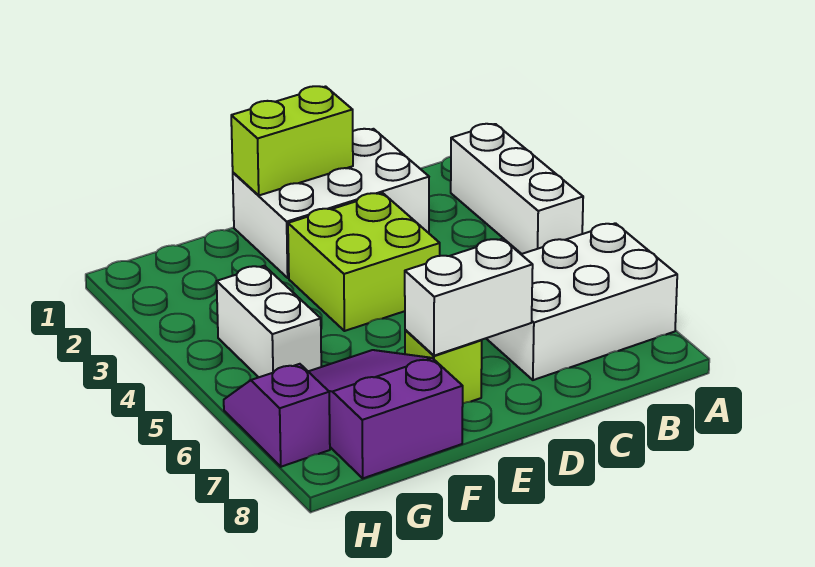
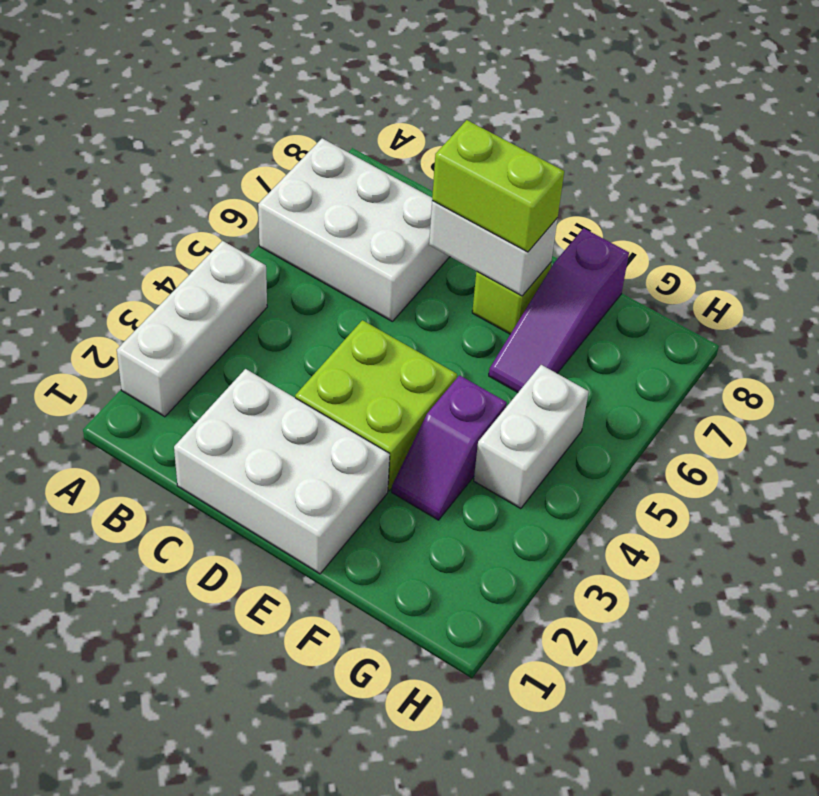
lime 1x2 brick [231,86,353,195] -> lime 1x2 brick moved to [432,120,564,252]
purple 2x3 slope [308,350,463,478] -> purple 1x3 slope [489,228,629,392]
purple 1x2 slope [224,364,330,467] -> purple 1x2 slope moved to [392,375,507,520]

